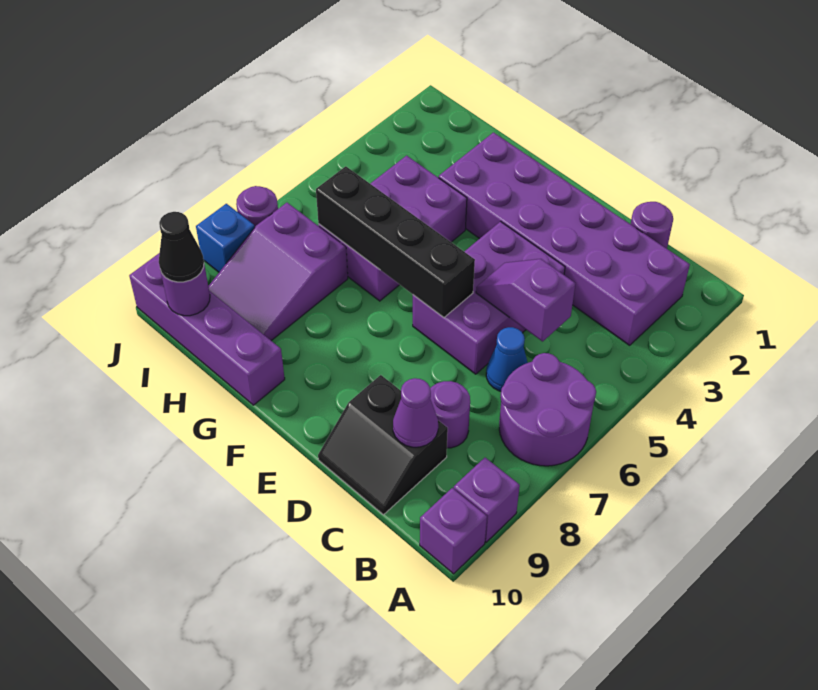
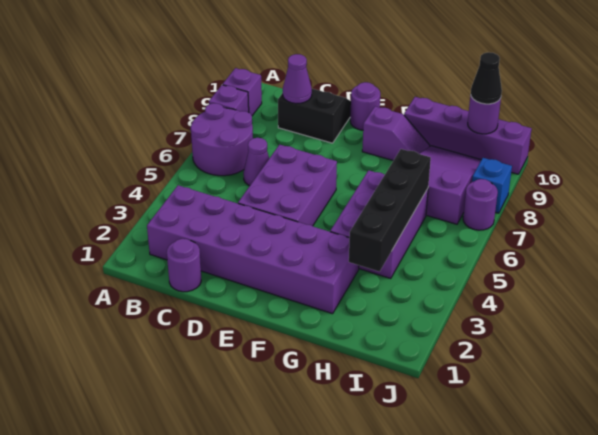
purple 1x1 brick [420,488,487,574] -> purple 1x1 brick moved to [209,85,249,112]
purple 1x2 slope [476,259,576,342] -> purple 1x2 slope moved to [362,106,430,161]
blue 1x1 cone [486,327,528,391] -> purple 1x1 cone [243,138,269,186]
purple 1x1 round brick [430,381,470,448] -> purple 1x1 round brick moved to [350,82,380,130]
black 1x4 brick [316,166,475,317] -> black 1x4 brick turned to [349,149,431,272]

